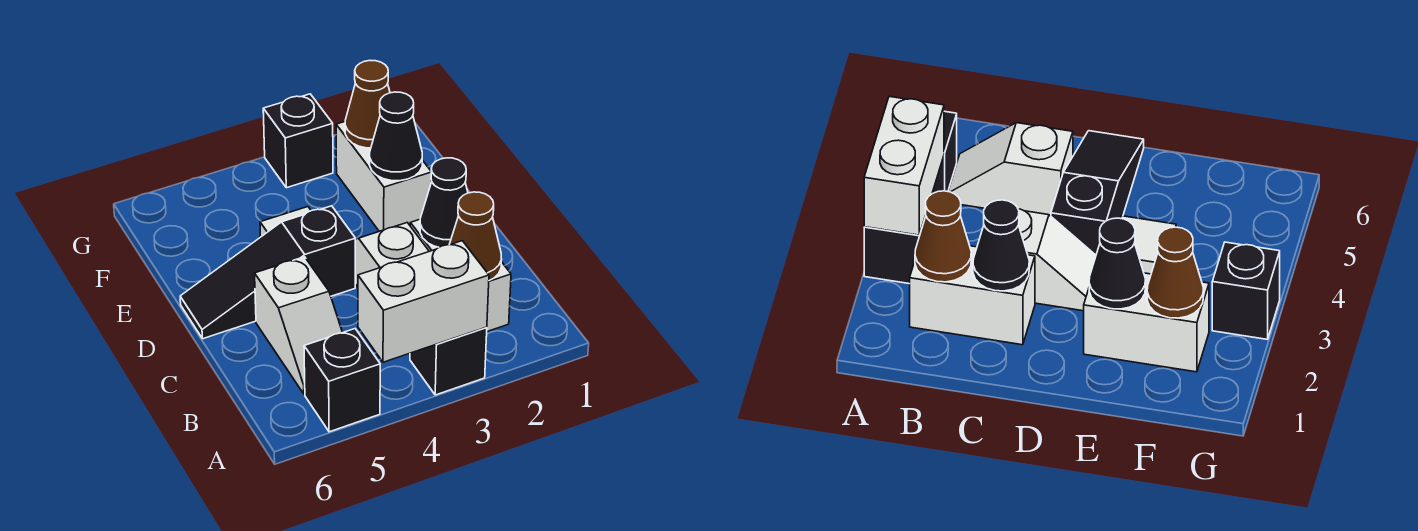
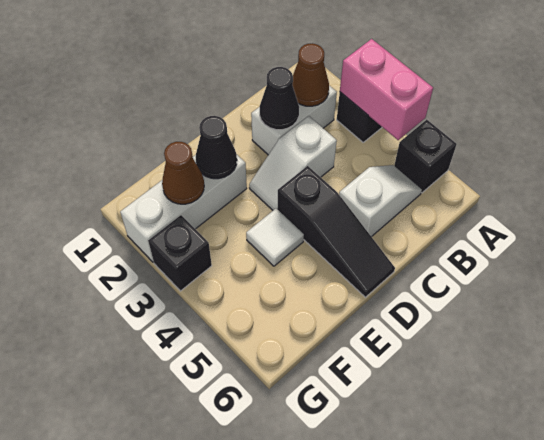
white 1x2 brick [358,241,489,362] -> pink 1x2 brick [340,39,433,140]
white 1x2 brick [336,122,432,231] -> white 1x3 brick [120,155,247,262]

